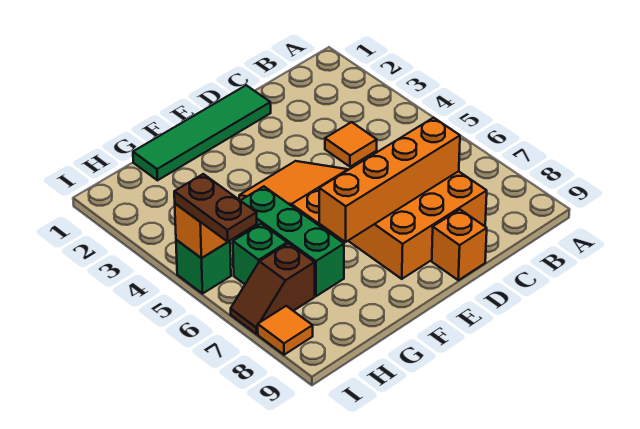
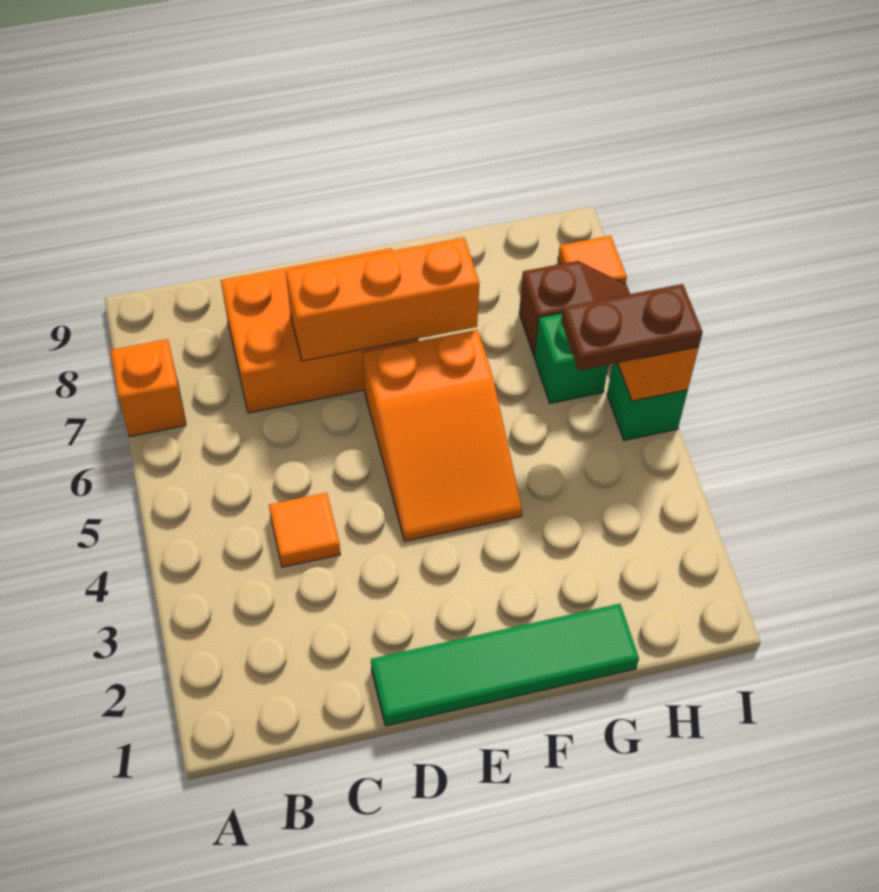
orange 1x4 brick [319,118,460,242] -> orange 1x3 brick [286,238,479,361]
orange 1x1 brick [432,210,487,280] -> orange 1x1 brick moved to [110,339,186,436]
green 1x3 brick [237,186,344,296] -> none
brown 1x2 plate [174,174,257,242] -> brown 1x2 plate turned to [561,284,703,371]

